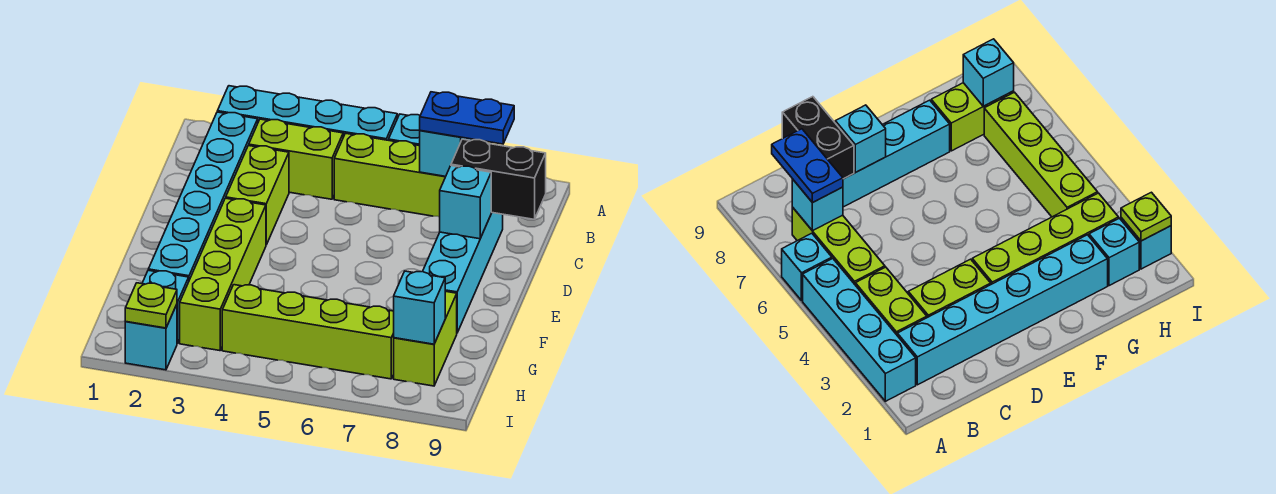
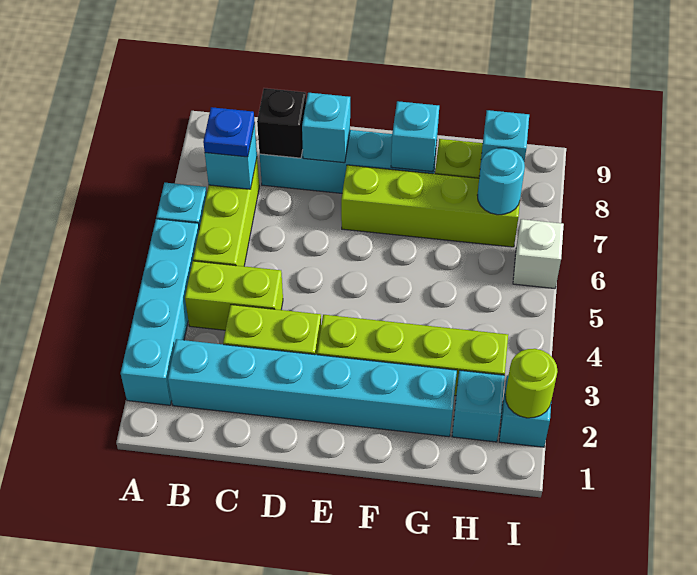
lime 1x2 brick [249,119,343,199] -> lime 1x2 brick turned to [185,261,283,330]
blue 1x2 plate [420,92,514,144] -> blue 1x1 plate [203,107,255,157]
black 1x2 brick [451,139,546,219] -> black 1x1 brick [257,88,306,158]
none -> cyan 1x1 brick [391,101,439,172]
lime 1x4 brick [222,285,394,379] -> lime 1x4 brick turned to [341,165,520,247]
none -> cyan 1x1 round brick [477,148,525,215]
lime 1x1 plate [125,283,177,328] -> lime 1x1 round brick [505,349,558,418]
none -> white 1x1 brick [513,219,564,289]

